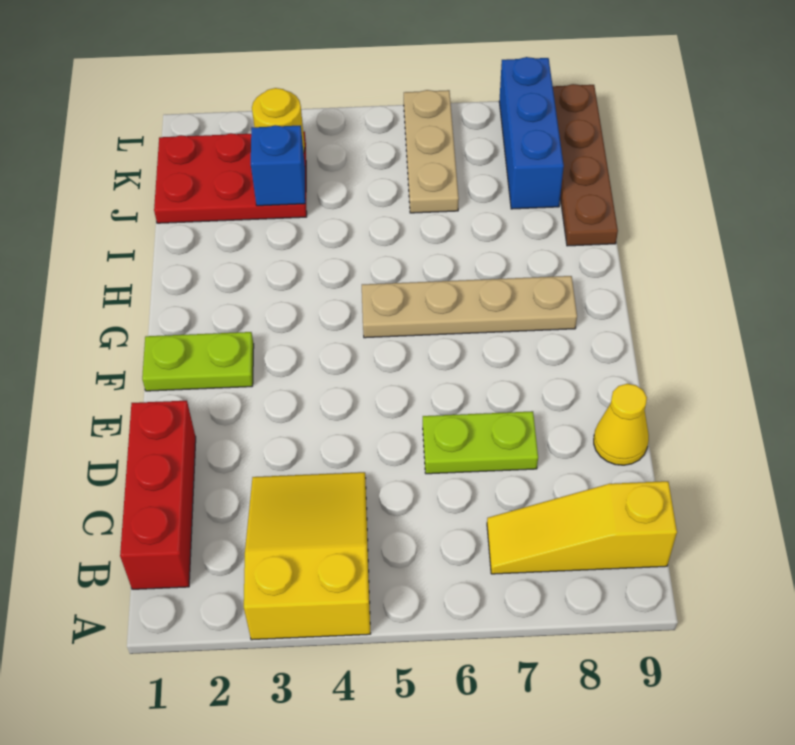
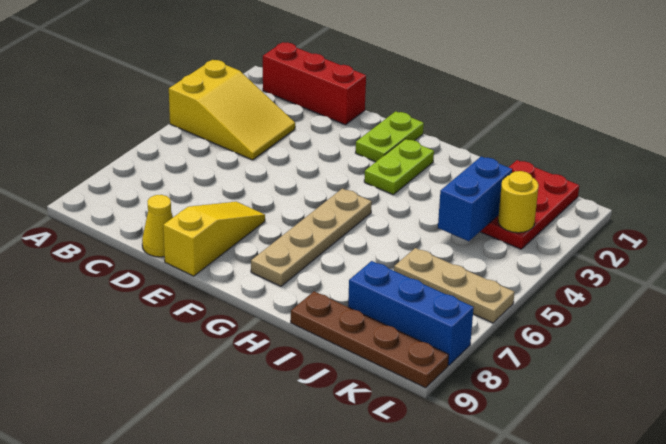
yellow 1x3 slope [487,481,677,574] -> yellow 1x3 slope moved to [163,202,265,276]
lime 1x2 plate [423,411,538,474] -> lime 1x2 plate moved to [364,139,434,195]
blue 1x1 brick [251,125,305,206] -> blue 1x2 brick [438,156,512,241]

